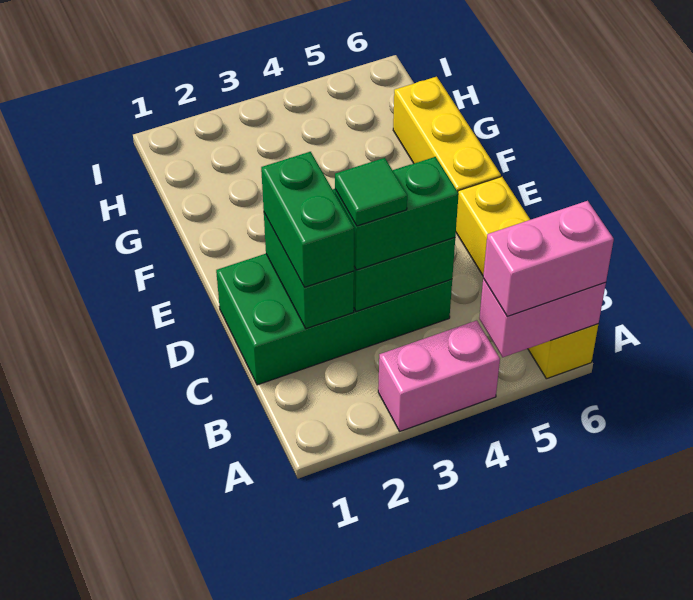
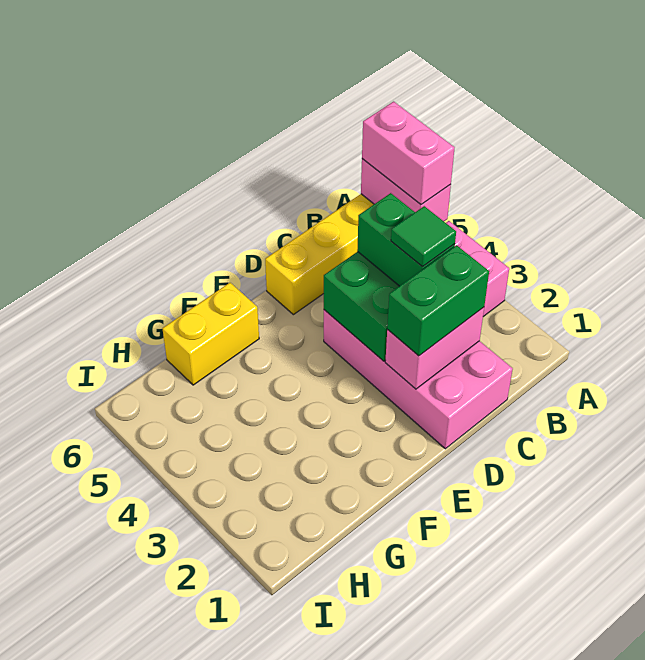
green 2x4 brick [216,254,452,385] -> pink 2x4 brick [324,310,513,449]
green 1x2 brick [264,213,354,329] -> pink 1x2 brick [385,307,484,389]
yellow 1x3 brick [393,77,501,191] -> yellow 1x2 brick [162,283,259,385]

